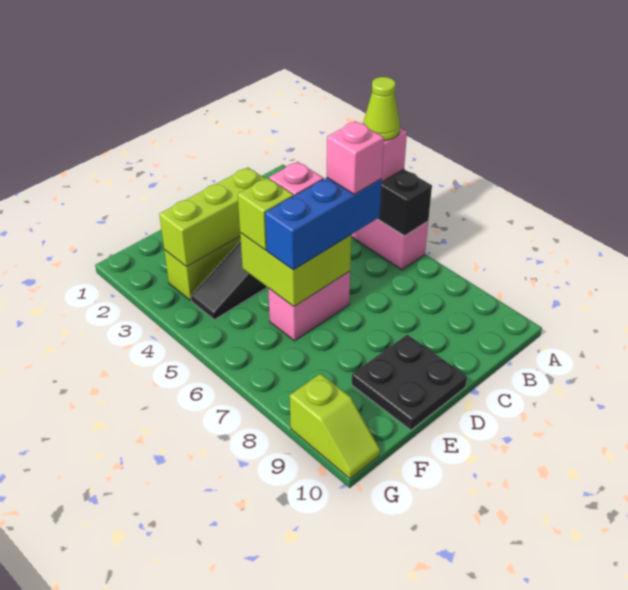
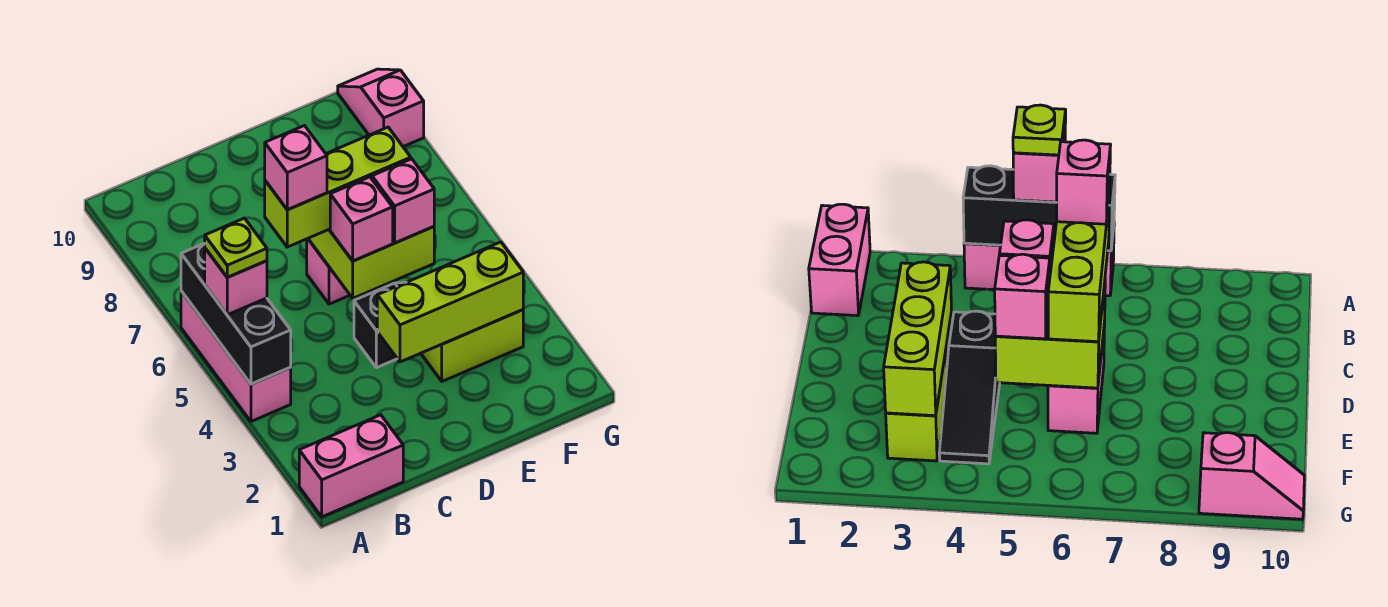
none -> pink 1x2 brick [299,415,403,517]
lime 1x1 cone [363,77,400,141] -> lime 1x1 plate [205,218,267,277]
blue 1x3 brick [265,178,382,270] -> lime 1x3 brick [265,127,411,247]
black 2x2 plate [352,335,467,430] -> none
lime 1x1 brick [238,178,294,250] -> pink 1x1 brick [372,159,434,243]
lime 1x2 slope [290,374,380,479] -> pink 1x2 slope [338,69,424,147]

